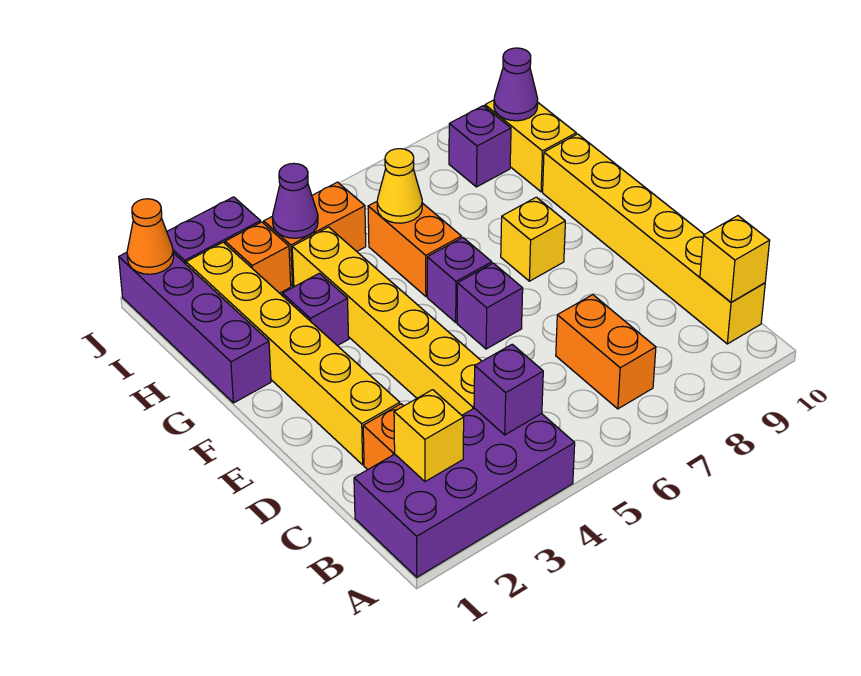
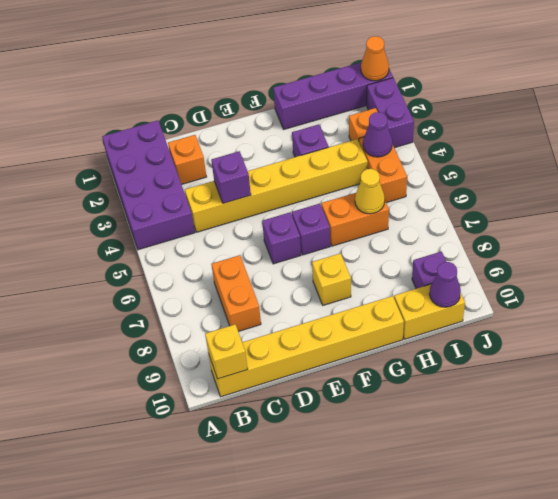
yellow 1x1 brick [394,390,464,482] -> none
purple 1x1 brick [474,344,543,435] -> purple 1x1 brick moved to [211,151,251,203]
orange 1x2 brick [556,295,656,409] -> orange 1x2 brick turned to [212,255,261,331]
yellow 1x6 brick [186,242,400,465] -> none

